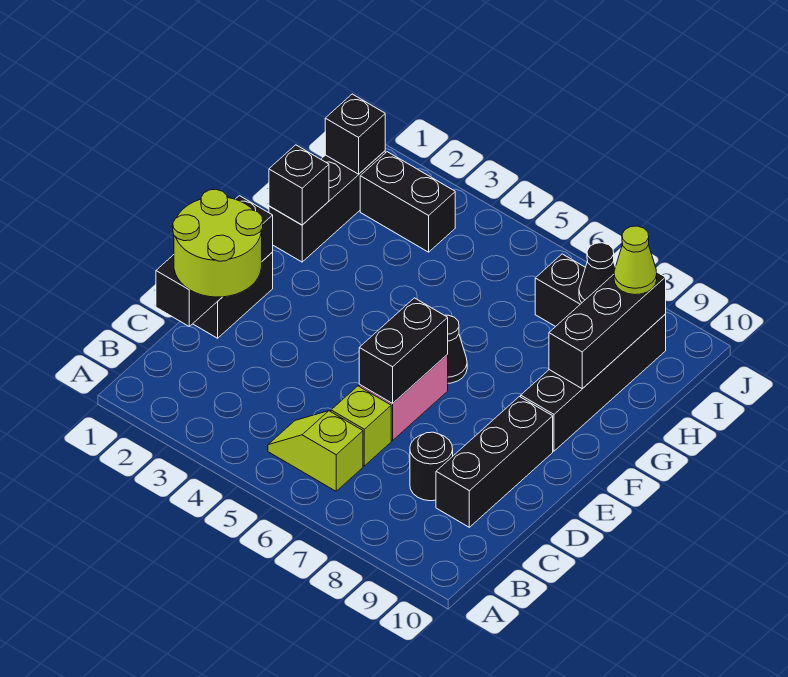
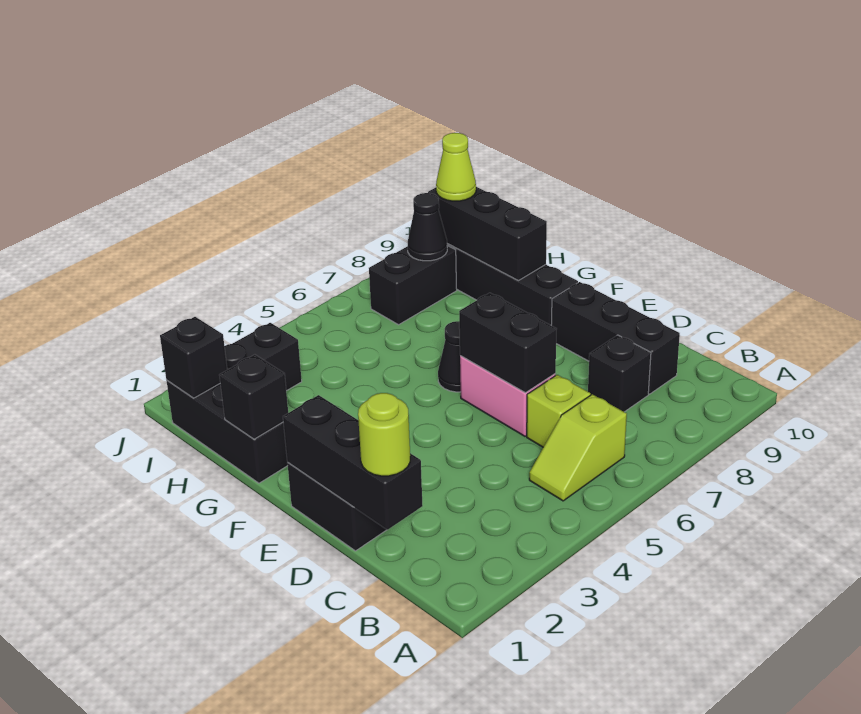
lime 2x2 round brick [173,189,263,297] -> lime 1x1 round brick [358,393,410,476]
black 1x1 round brick [410,432,453,501] -> black 1x1 brick [588,335,651,412]

